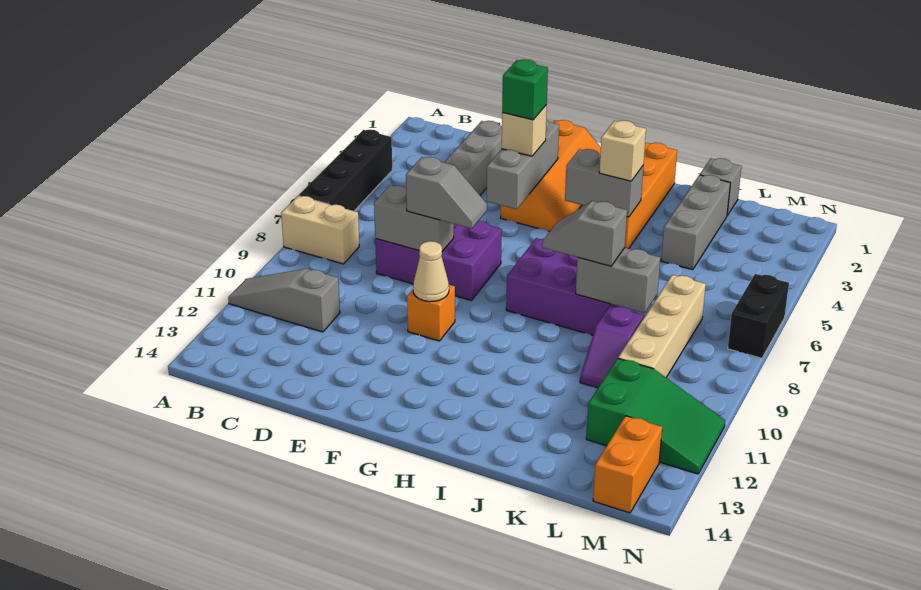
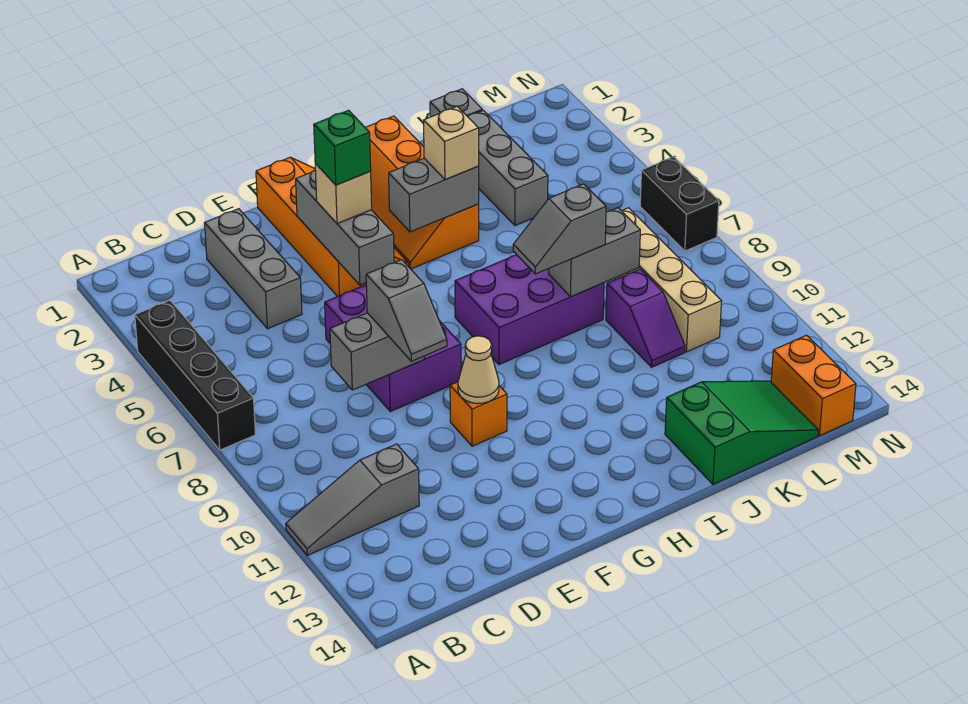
tan 1x2 brick [281,196,359,264] -> none
purple 2x3 brick [375,221,502,301] -> purple 2x3 brick turned to [325,285,461,411]
grey 1x2 slope [406,157,487,229] -> grey 1x2 slope turned to [366,260,447,361]
green 2x3 slope [586,358,725,474] -> green 2x3 slope moved to [665,381,818,484]

